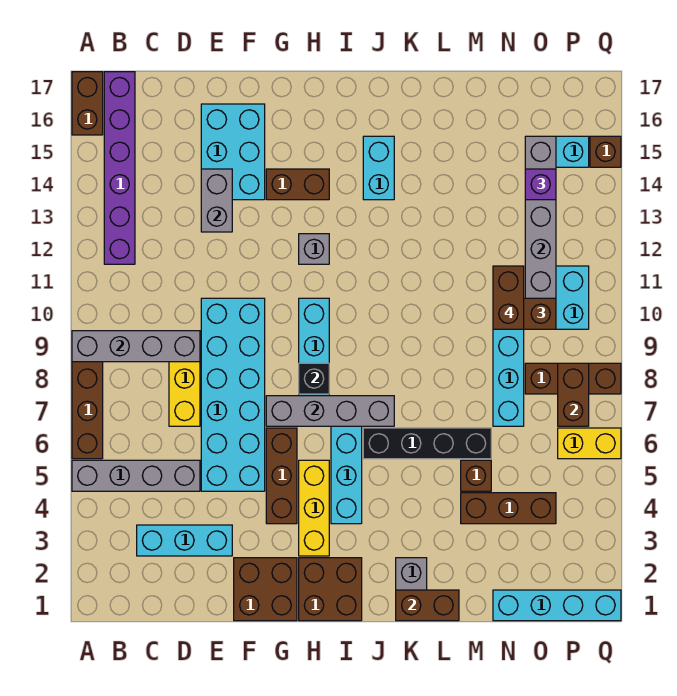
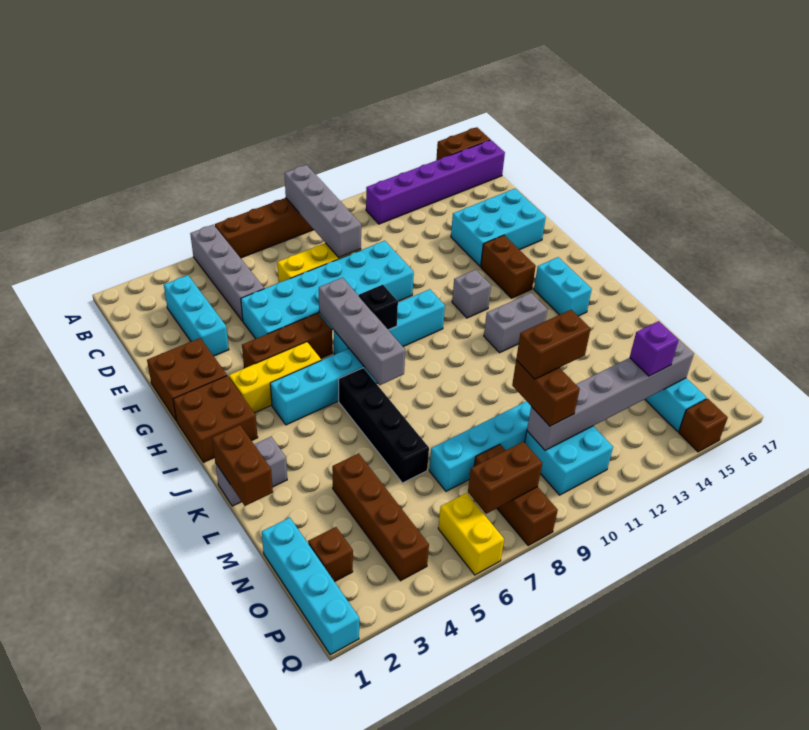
grey 1x2 brick [201,169,232,232] -> grey 1x2 brick moved to [484,293,548,353]
cyan 1x2 brick [363,136,394,200] -> cyan 1x2 brick turned to [534,257,592,316]
brown 1x3 brick [461,493,556,524] -> brown 1x4 brick [332,453,429,581]
brown 1x1 brick [461,460,491,491] -> brown 1x1 brick moved to [308,527,353,582]

